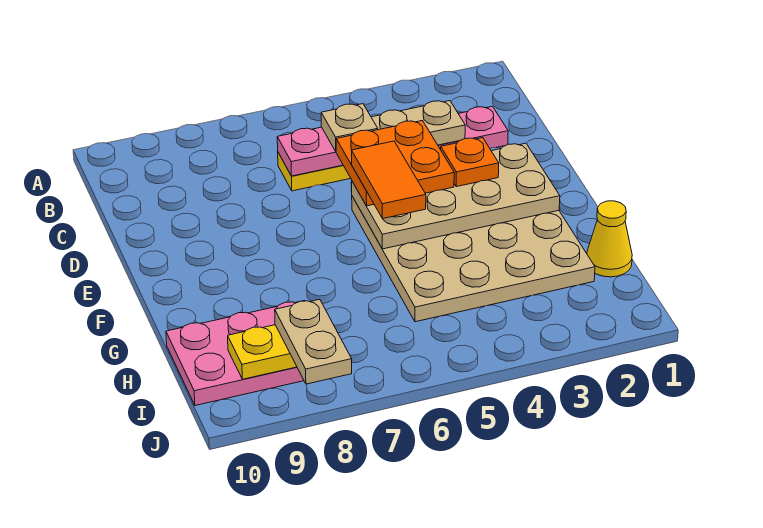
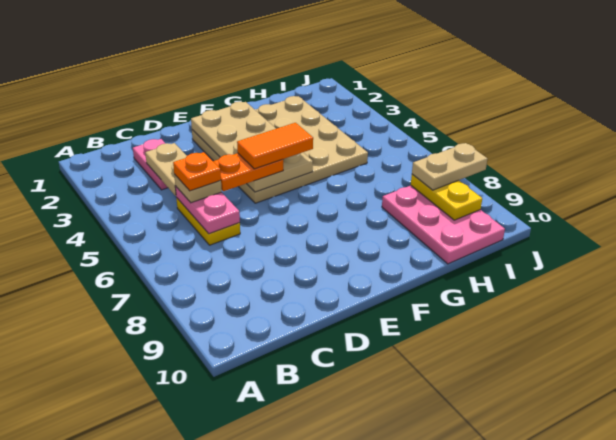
orange 2x2 plate [336,121,454,206] -> orange 1x2 plate [213,153,283,191]
orange 1x1 plate [441,138,499,187] -> orange 1x1 plate moved to [173,152,221,191]
yellow 1x1 cone [587,201,632,277] -> none

